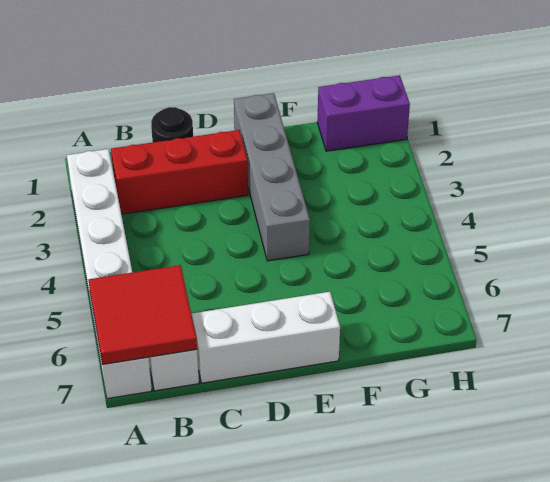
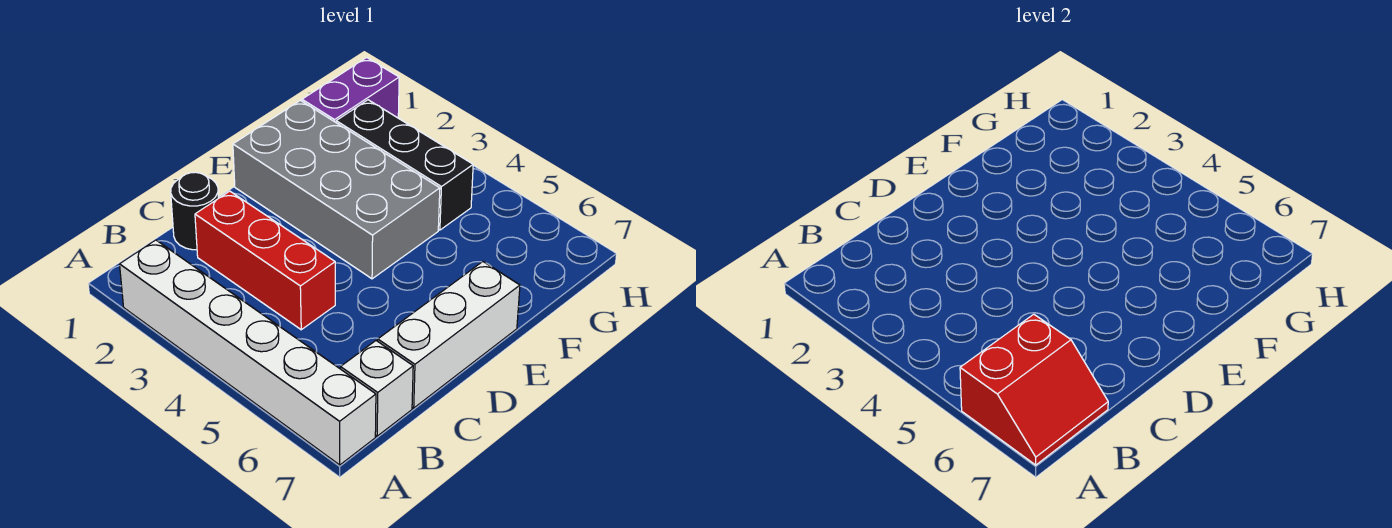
red 2x2 tile [88,265,197,365] -> red 2x2 slope [960,314,1108,465]
red 1x3 brick [111,130,248,214] -> red 1x3 brick turned to [195,191,335,330]
grey 1x4 brick [234,93,310,261] -> grey 2x4 brick [233,100,440,279]
none -> black 1x3 brick [336,100,473,230]

